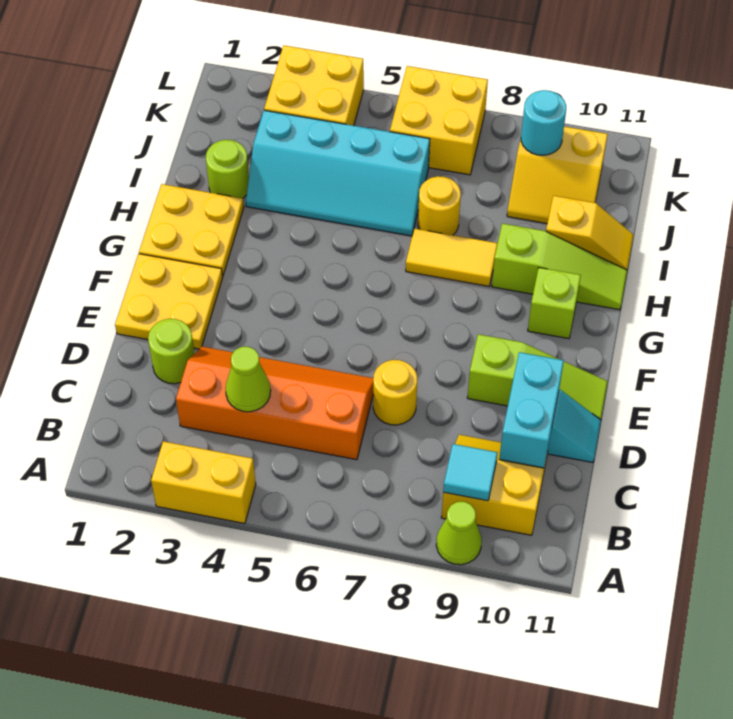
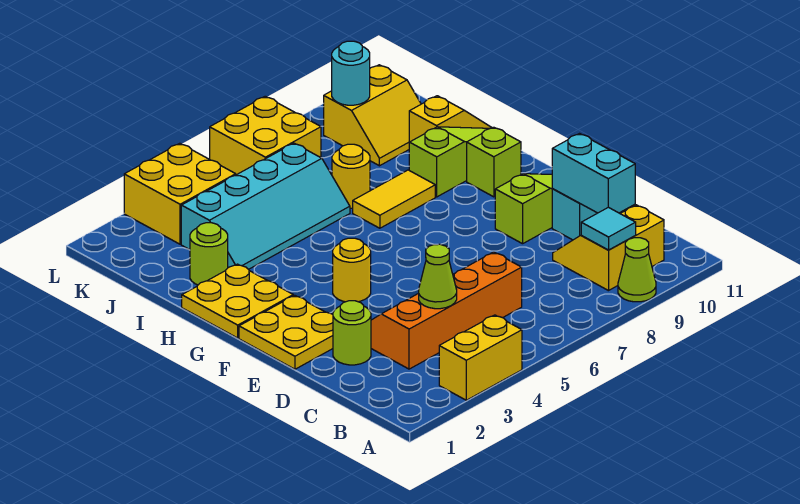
yellow 1x1 round brick [373,360,417,425] -> yellow 1x1 round brick moved to [333,238,371,302]

